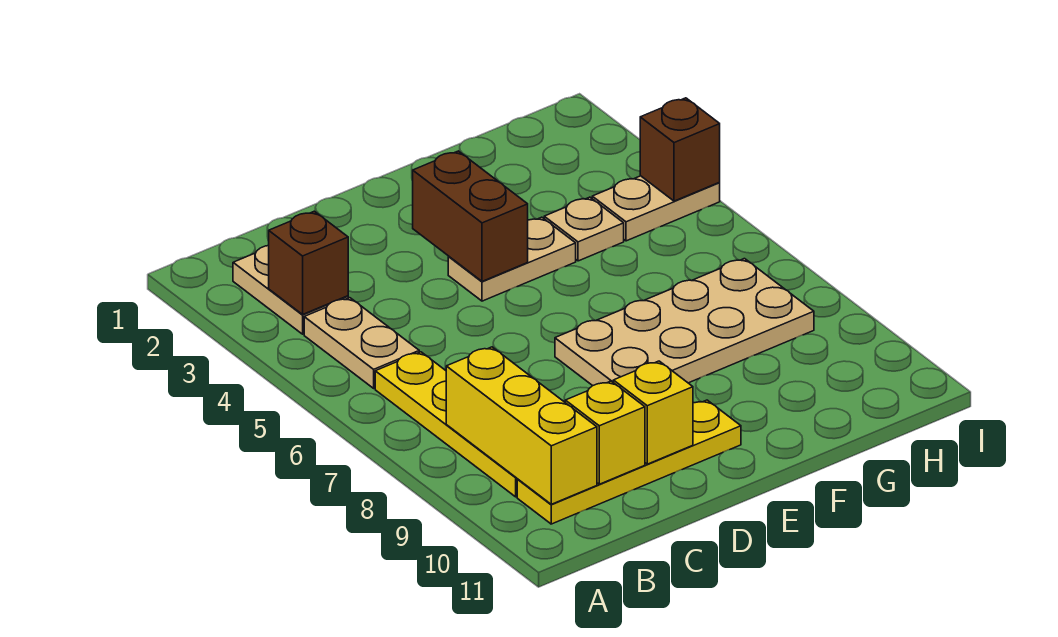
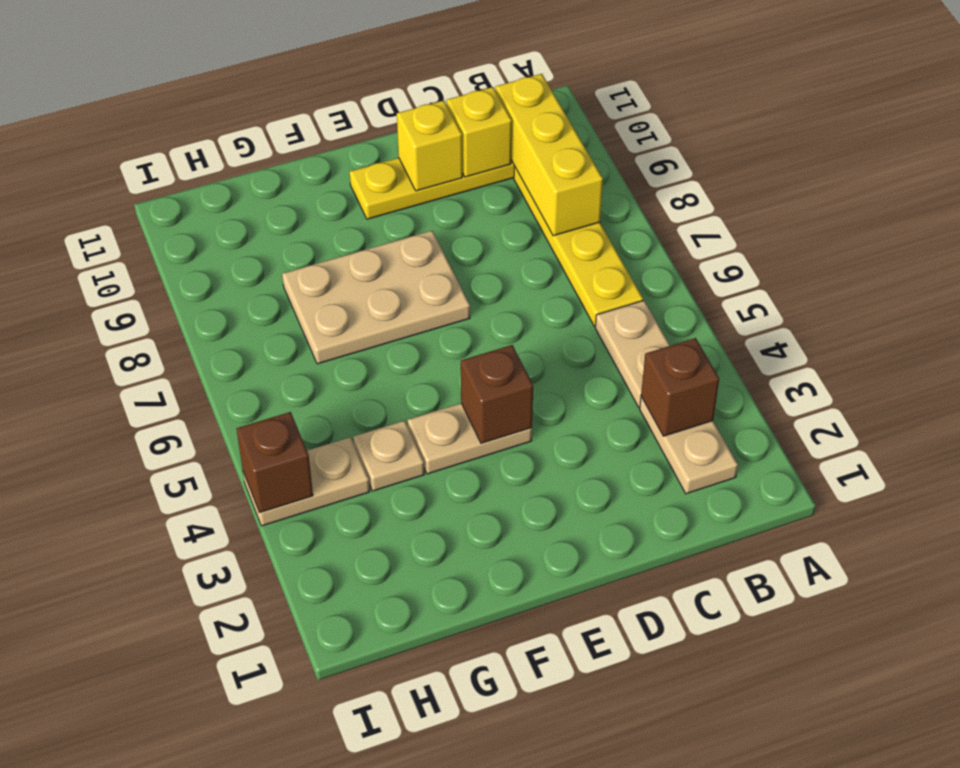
brown 1x2 brick [413,151,528,281] -> brown 1x1 brick [461,345,533,443]
tan 2x4 plate [555,259,814,386] -> tan 2x3 plate [282,231,470,364]

